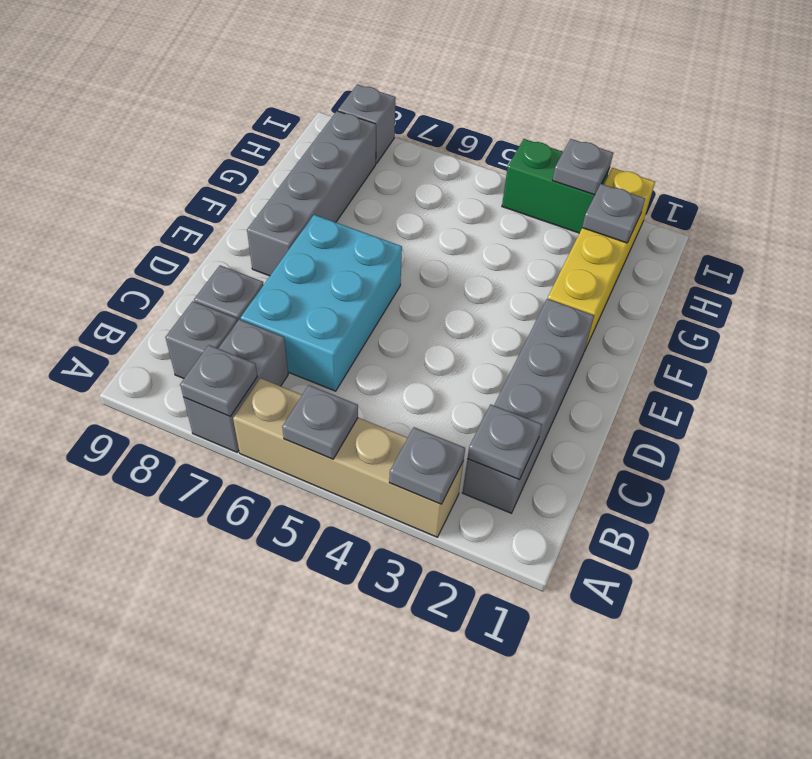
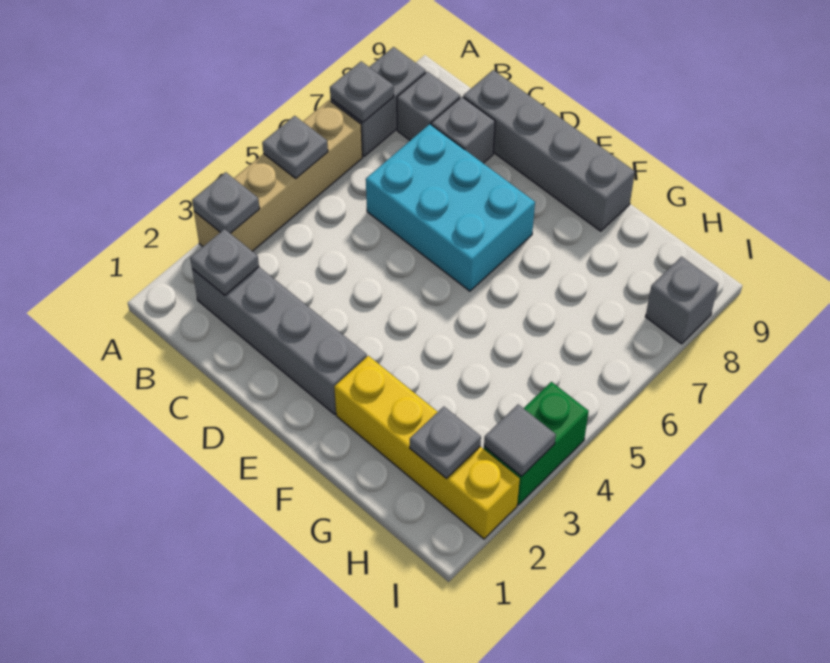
grey 1x2 brick [183,319,288,452] -> grey 1x2 brick turned to [331,47,426,156]
grey 1x4 brick [247,111,376,276] -> grey 1x4 brick moved to [463,70,635,231]
grey 1x1 plate [552,139,613,195] -> grey 1x1 tile [484,404,556,476]

